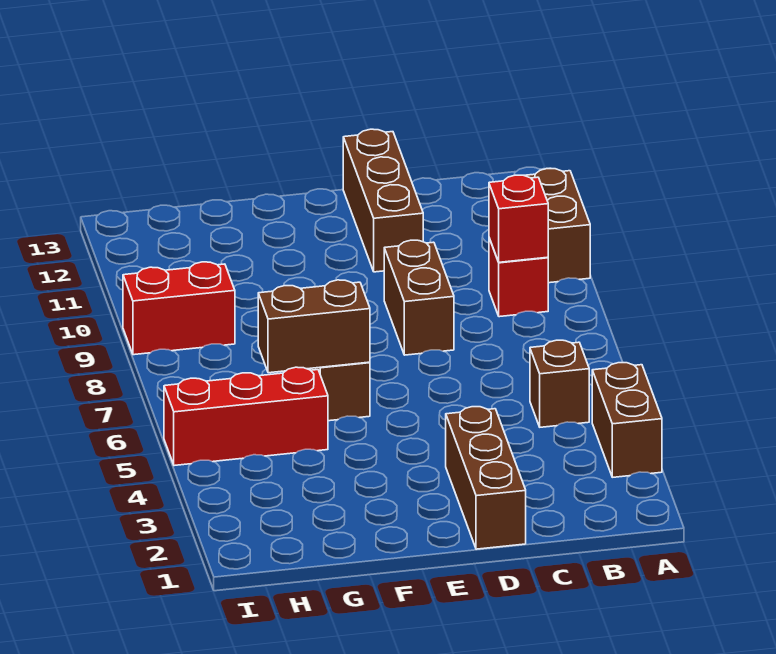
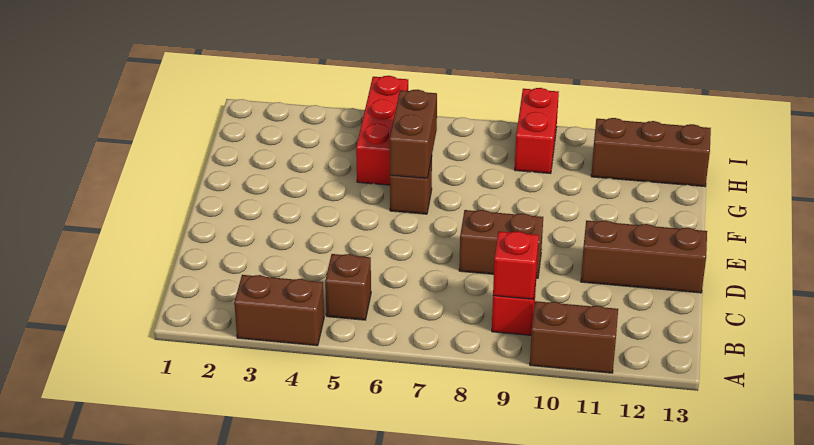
brown 1x3 brick [446,407,526,549] -> brown 1x3 brick moved to [591,118,711,187]

